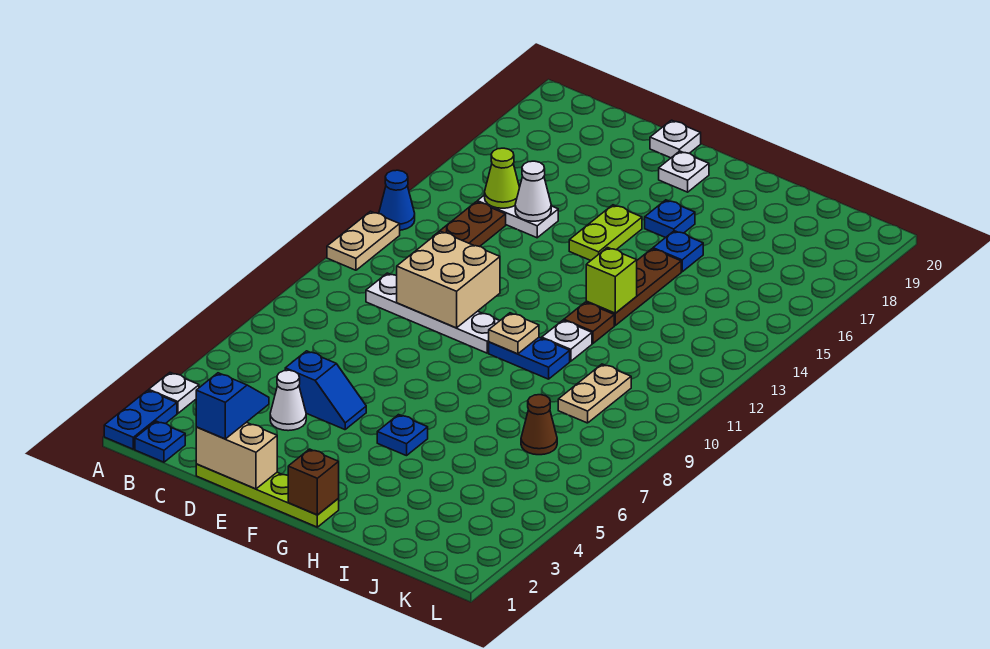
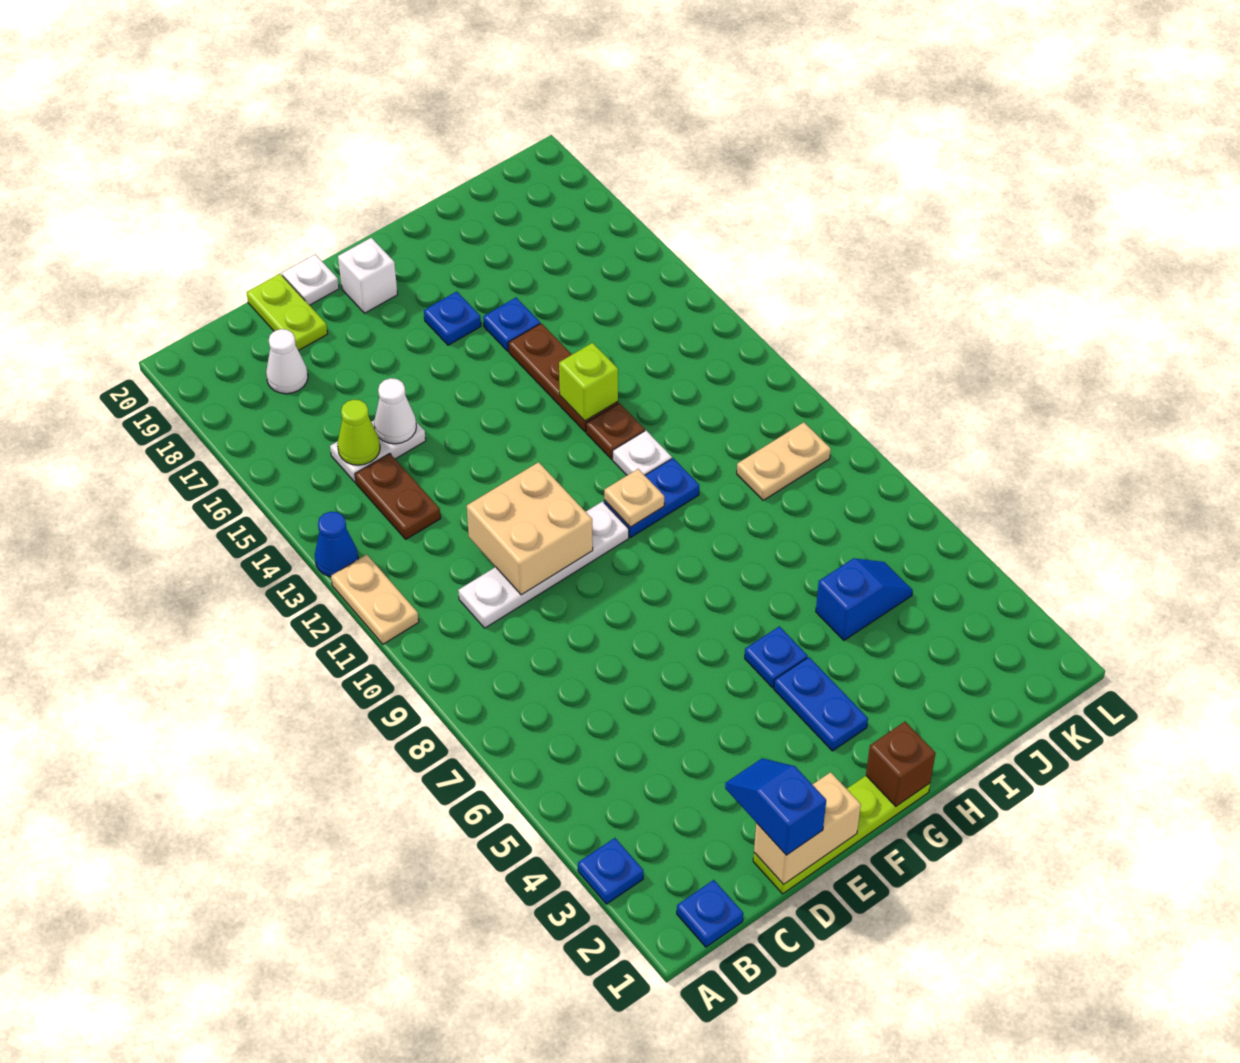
blue 1x2 plate [104,390,177,449] -> blue 1x2 plate moved to [774,657,868,751]
white 1x1 plate [149,373,199,413] -> blue 1x1 plate [578,838,643,904]
white 1x1 cone [270,370,306,431] -> white 1x1 cone moved to [266,329,308,394]
blue 1x2 slope [285,351,366,430] -> blue 1x2 slope moved to [816,558,913,640]
lime 1x2 plate [569,205,642,260] -> lime 1x2 plate moved to [246,274,328,351]
white 1x1 plate [659,151,709,192] -> white 1x1 brick [338,238,398,313]
brown 1x1 cone [521,395,557,455] -> none
tan 1x2 plate [558,364,631,423] -> tan 1x2 plate turned to [737,422,831,500]

